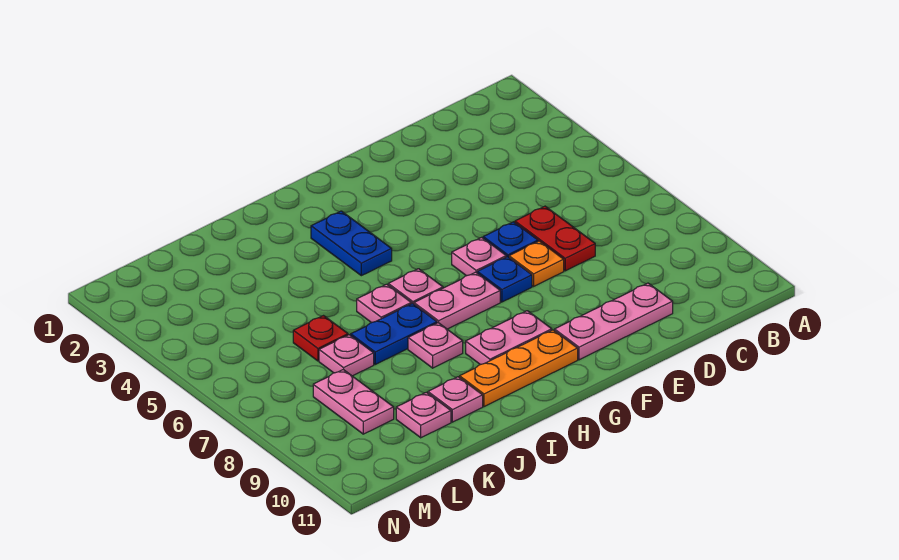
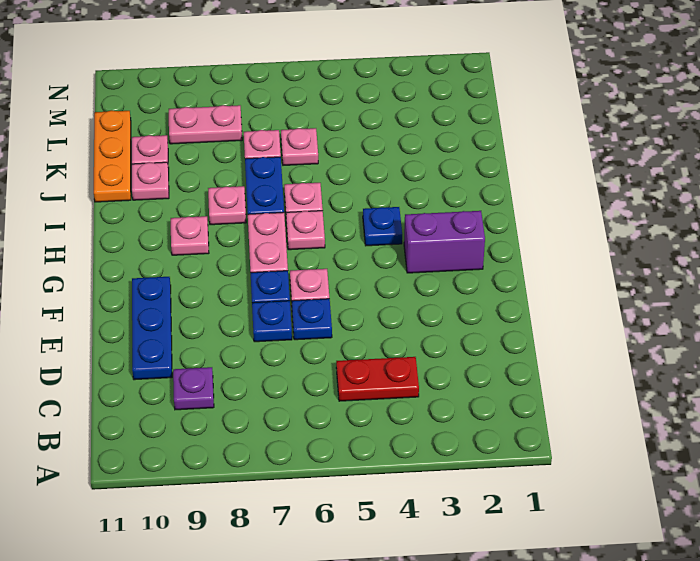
none -> purple 1x1 plate [173,367,214,410]
red 1x2 plate [515,206,595,271] -> red 1x2 plate moved to [336,357,419,401]
pink 1x3 plate [555,283,673,360] -> blue 1x3 plate [132,277,172,380]
orange 1x1 plate [509,241,564,286] -> blue 1x1 plate [252,301,292,342]
none -> purple 1x2 brick [404,211,485,273]
pink 1x2 plate [466,311,552,365] -> pink 1x1 plate [171,216,209,255]
orange 1x3 plate [460,330,578,407] -> orange 1x3 plate moved to [94,110,131,202]
blue 1x2 plate [311,211,392,276] -> blue 1x1 plate [363,207,402,246]
red 1x1 plate [293,316,348,361] -> pink 1x1 plate [281,128,318,165]

